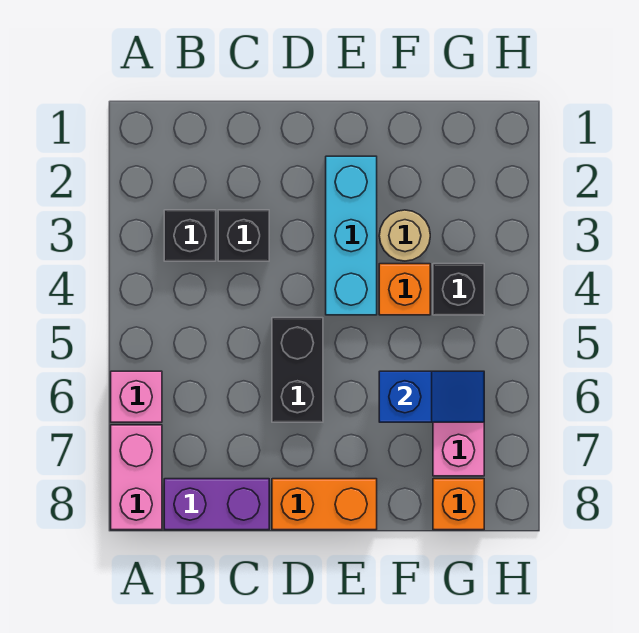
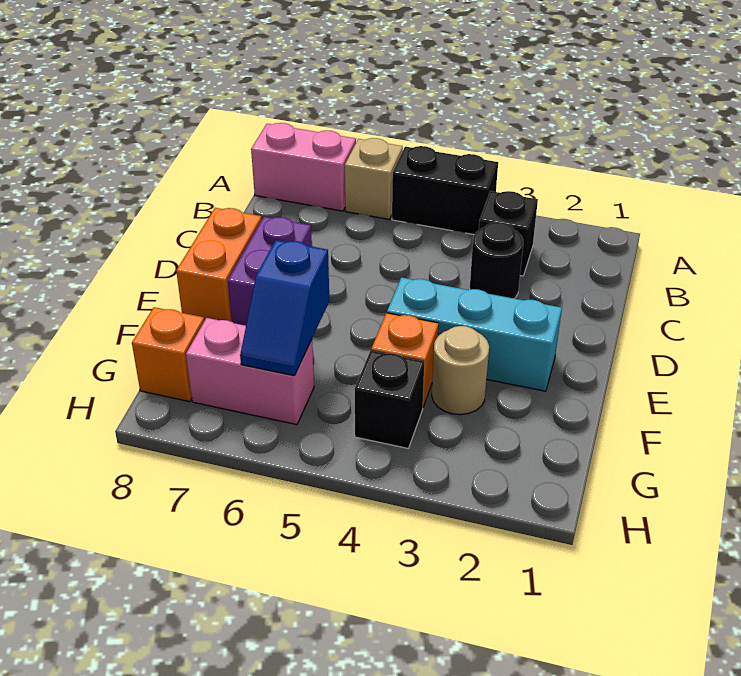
pink 1x1 brick [111,371,162,422] -> tan 1x1 brick [345,138,403,219]
purple 1x2 brick [164,479,269,530] -> purple 1x2 brick moved to [228,217,312,326]
black 1x1 brick [218,210,269,261] -> black 1x1 round brick [470,222,523,299]
black 1x2 brick [272,318,323,422] -> black 1x2 brick moved to [392,146,498,235]

